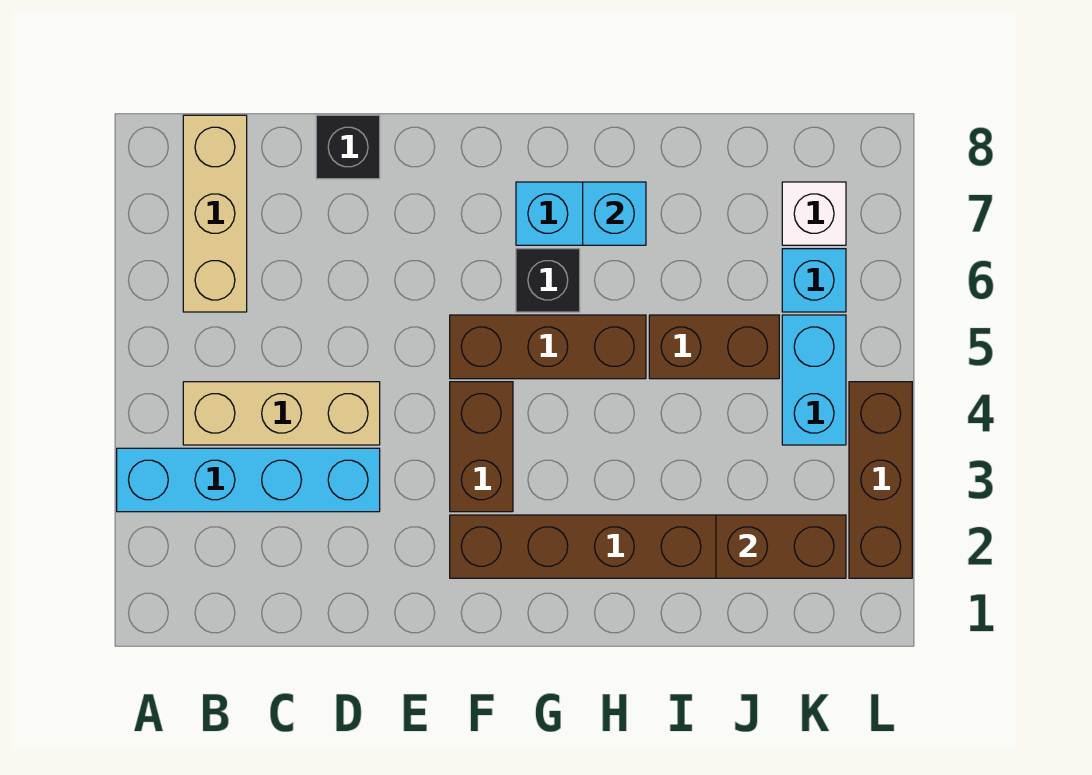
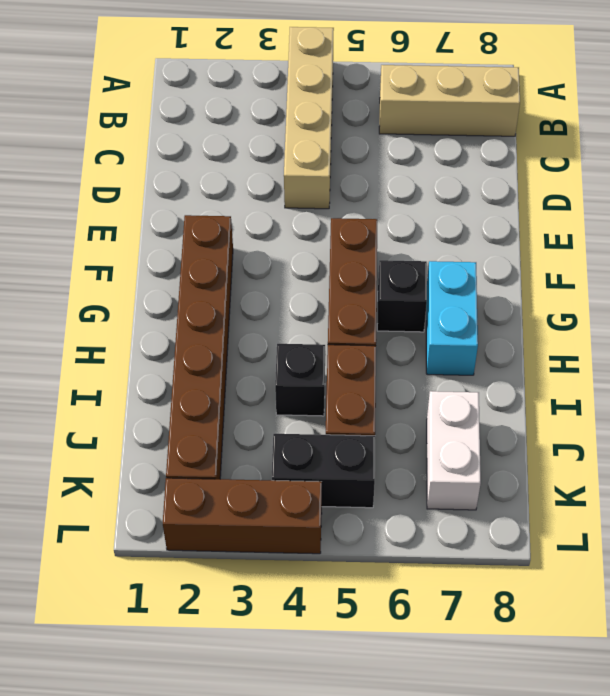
cyan 1x4 brick [117,448,380,512] -> none
tan 1x3 brick [183,382,380,445] -> tan 1x4 brick [284,27,334,209]
black 1x1 brick [316,115,380,179] -> black 1x1 brick moved to [275,344,325,416]
brown 1x2 brick [450,382,513,512] -> none
cyan 1x1 brick [583,182,646,245] -> none
brown 1x2 brick [716,515,846,578] -> none
cyan 1x2 brick [782,315,846,445] -> black 1x2 brick [272,434,375,508]
cyan 1x1 brick [782,249,846,312] -> none
white 1x1 brick [782,182,846,245] -> white 1x2 brick [427,391,481,510]

